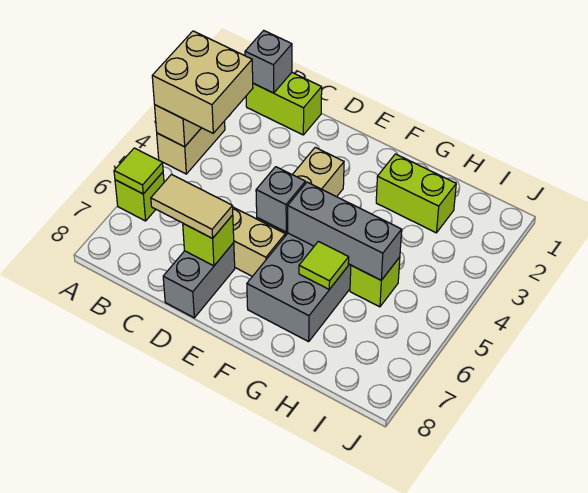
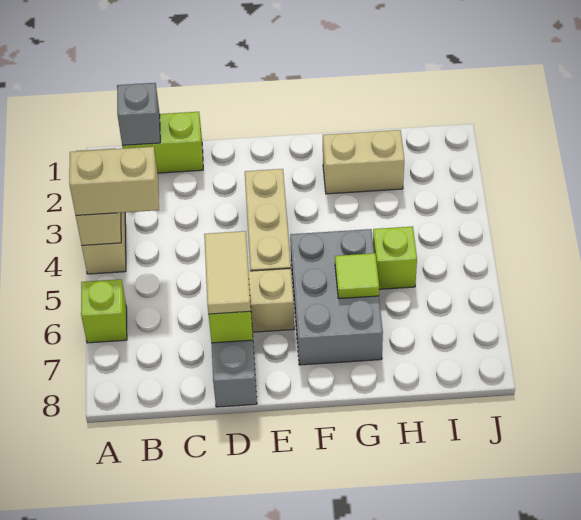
tan 2x2 brick [152,31,253,133] -> tan 1x2 brick [69,147,159,215]
lime 1x1 tile [114,148,163,194] -> none
tan 1x2 tile [151,174,233,238] -> tan 1x2 tile turned to [204,231,251,314]
grey 1x1 brick [256,167,305,232] -> none
grey 1x3 brick [288,182,402,280] -> none
lime 1x2 brick [376,154,456,233] -> tan 1x2 brick [323,130,404,194]

